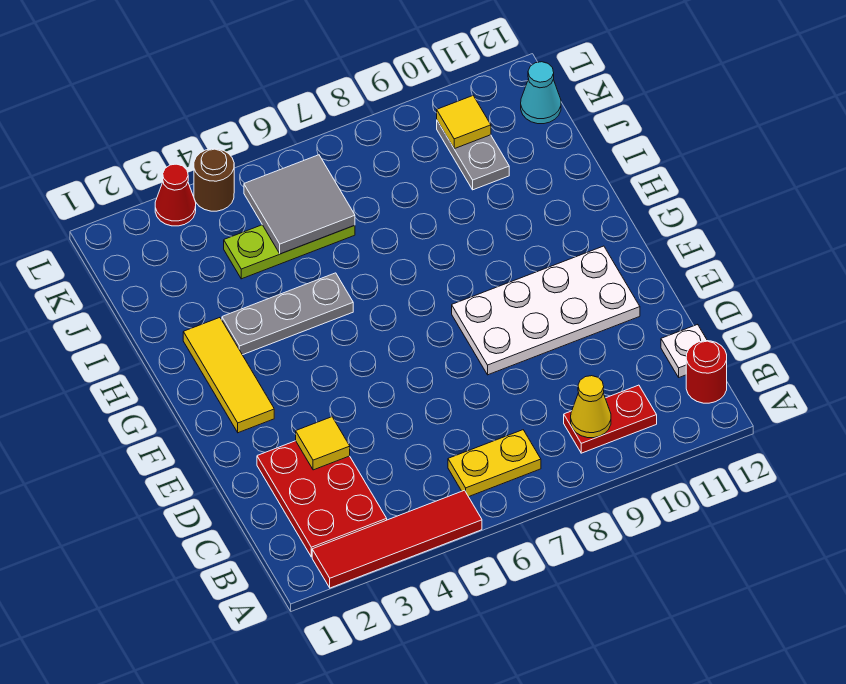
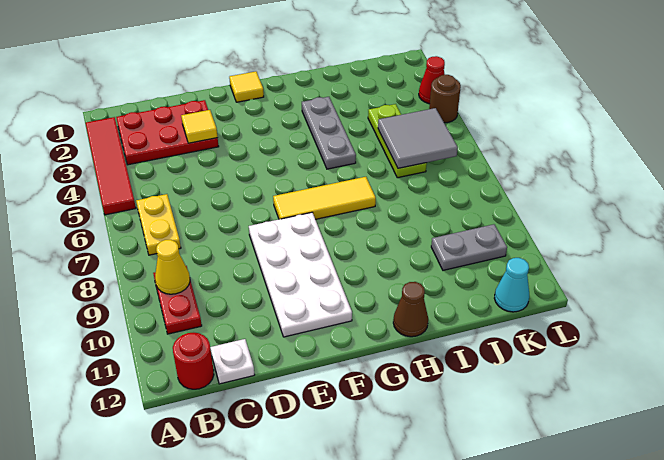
yellow 1x3 tile [183,318,274,433] -> yellow 1x3 tile moved to [273,177,376,219]
none -> brown 1x1 cone [393,282,428,337]
yellow 1x1 tile [437,96,491,149] -> yellow 1x1 tile moved to [229,71,264,102]

